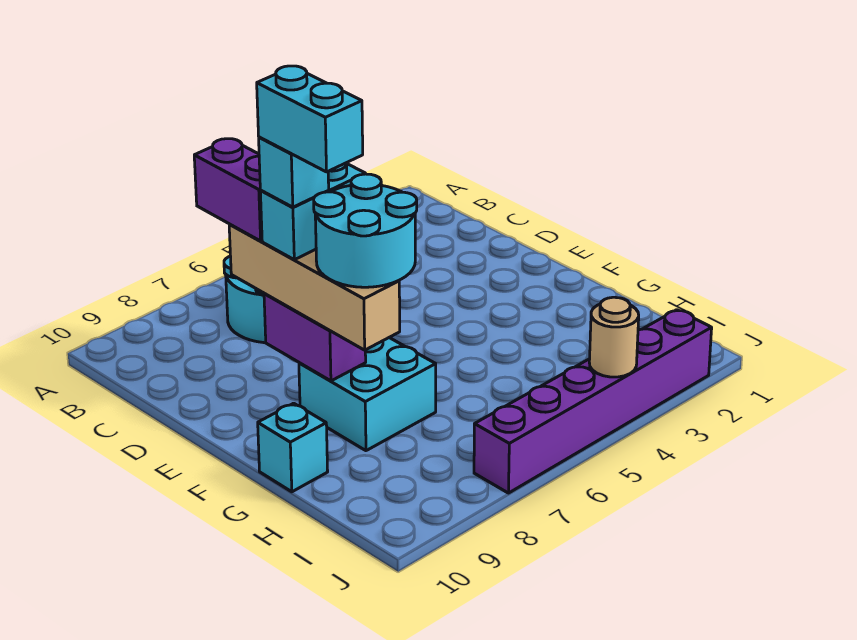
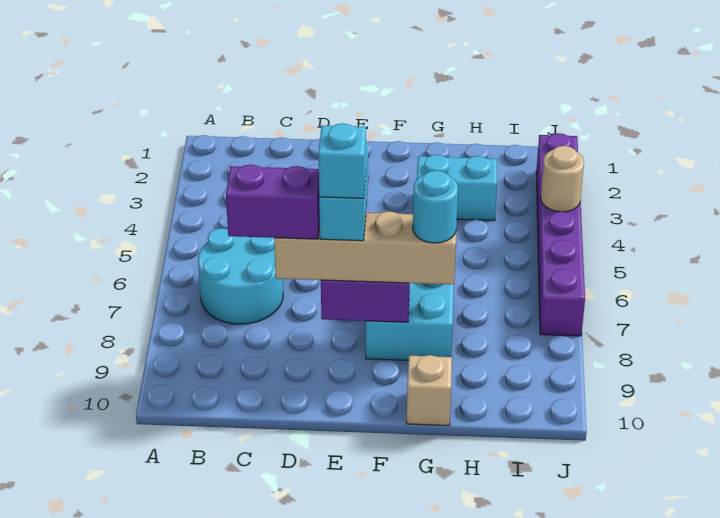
cyan 1x2 brick [257,66,363,172] -> cyan 1x2 brick moved to [417,155,497,221]
cyan 2x2 round brick [314,174,417,287] -> cyan 1x1 round brick [413,170,458,243]
cyan 1x1 brick [258,403,328,492] -> tan 1x1 brick [407,355,452,426]

